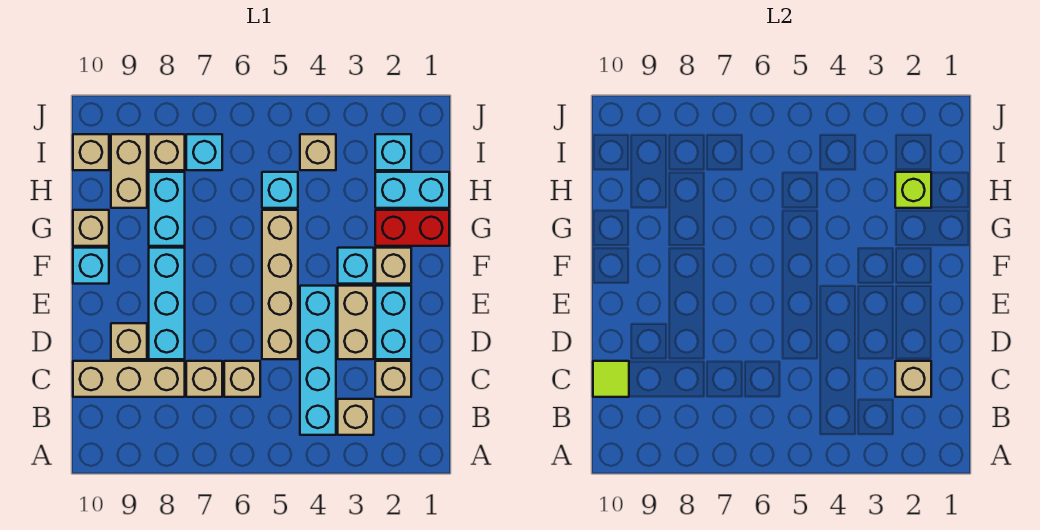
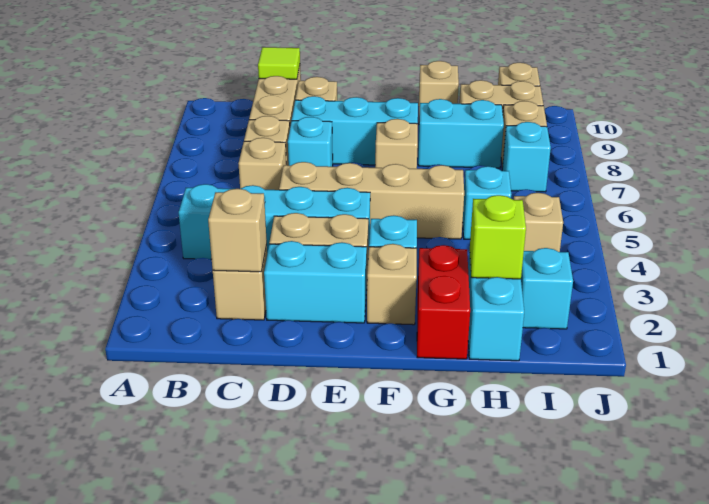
tan 1x1 brick [338,399,374,435] -> tan 1x1 brick moved to [375,119,418,169]
cyan 1x1 brick [73,248,109,284] -> cyan 1x1 brick moved to [288,117,333,167]

